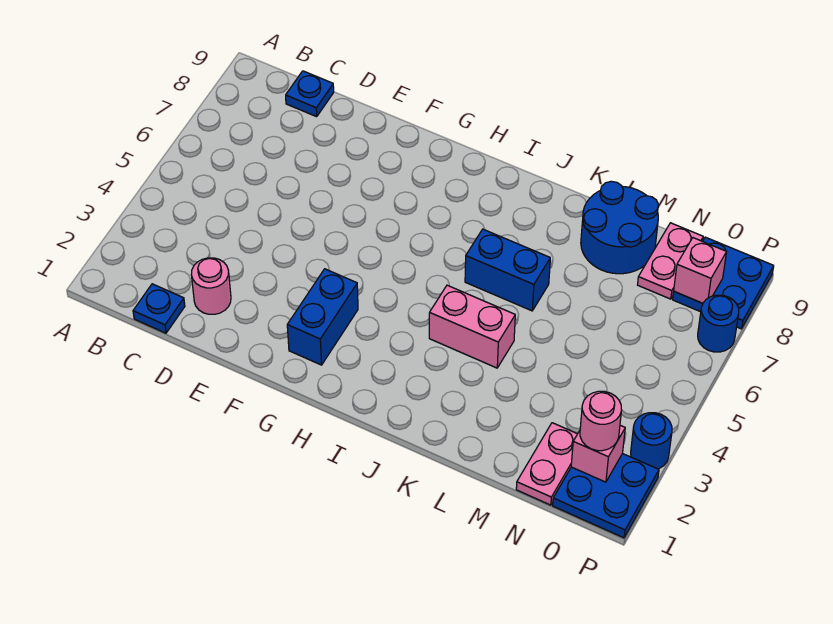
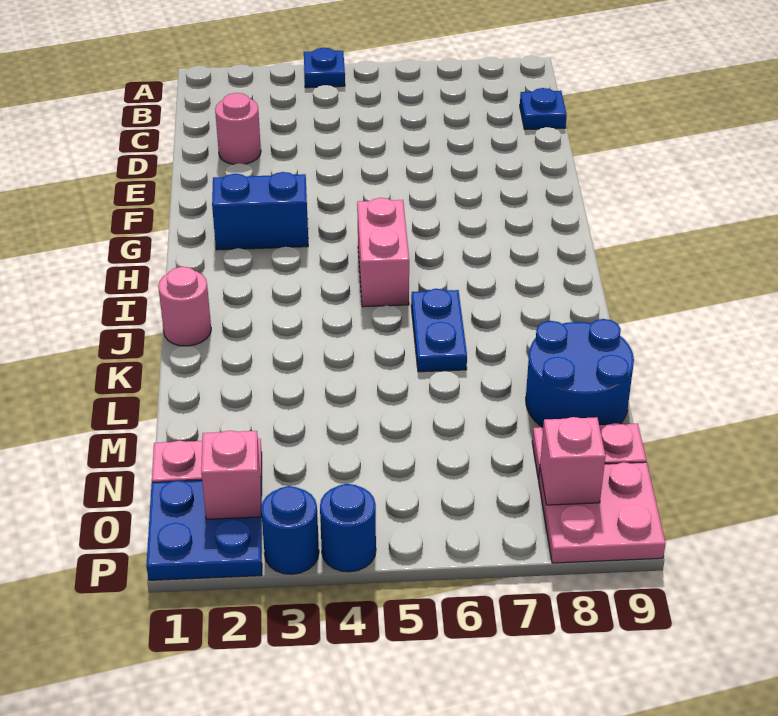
blue 1x1 plate [133,284,185,333] -> blue 1x1 plate moved to [304,48,345,88]
pink 1x2 brick [429,285,515,368] -> pink 1x2 brick moved to [357,198,409,307]
blue 1x2 brick [465,229,550,311] -> blue 1x2 plate [411,289,467,372]
pink 1x1 round brick [580,391,622,451] -> pink 1x1 round brick moved to [158,267,211,346]
blue 2x2 plate [673,237,774,329] -> pink 2x2 plate [539,462,666,563]
blue 1x1 round brick [698,295,739,352] -> blue 1x1 round brick moved to [320,484,376,572]

